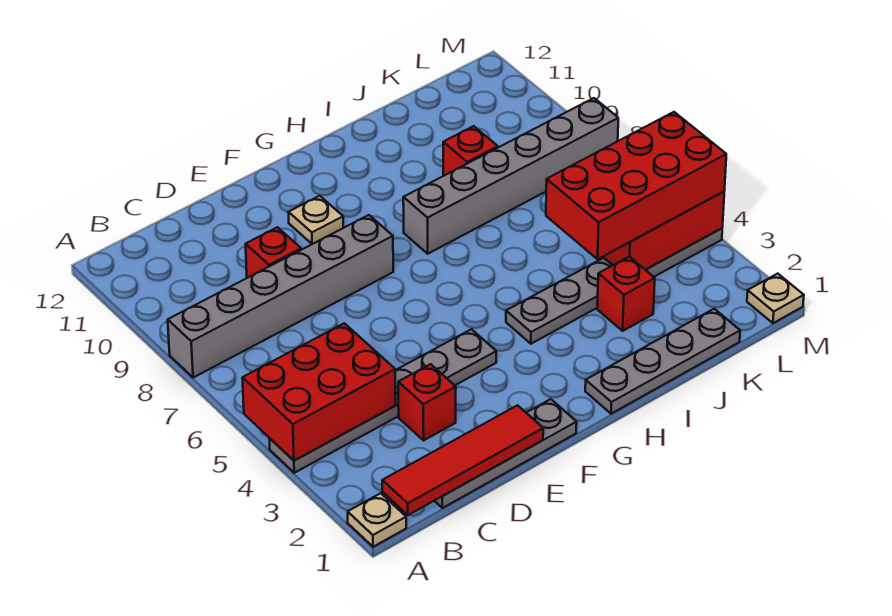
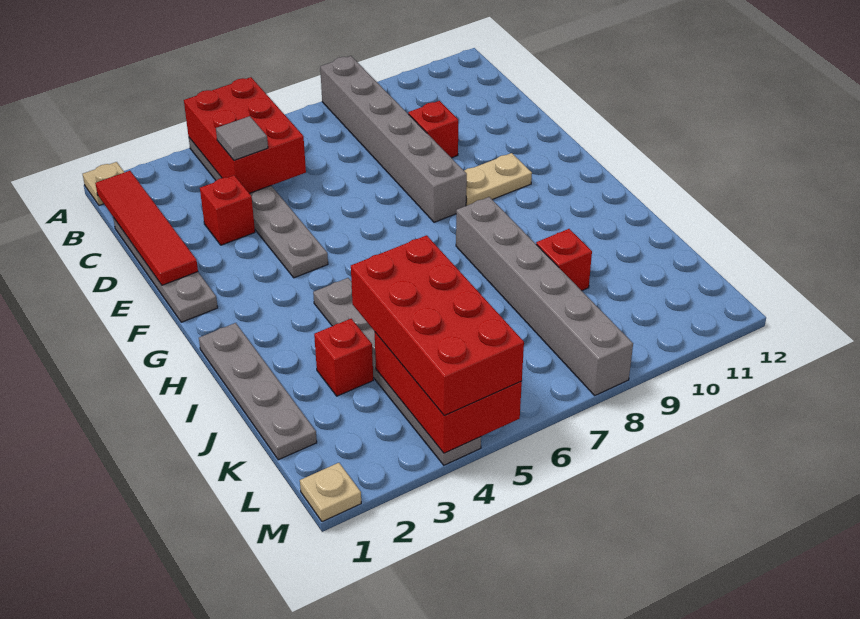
none -> grey 1x1 tile [216,116,268,160]
tan 1x1 plate [288,196,343,244] -> tan 1x2 plate [465,153,532,206]

